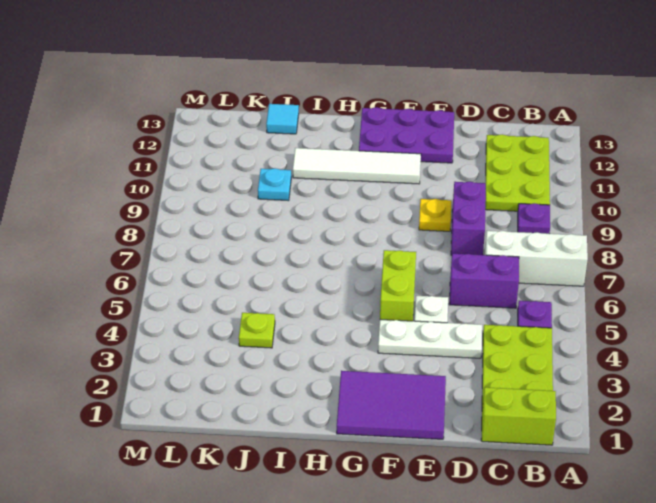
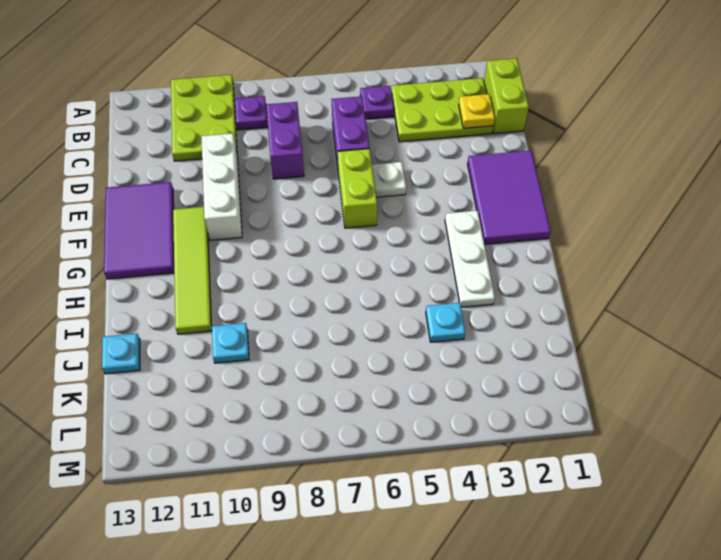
white 1x3 brick [485,231,588,286] -> white 1x3 brick moved to [201,133,242,240]
lime 2x3 plate [485,134,550,211] -> lime 2x3 plate turned to [171,75,237,161]
white 1x3 plate [378,320,482,358] -> white 1x3 plate moved to [445,211,495,307]
purple 1x2 brick [451,182,486,255] -> purple 1x2 brick turned to [266,102,304,179]
yellow 1x1 plate [419,199,451,231] -> yellow 1x1 plate moved to [459,94,495,128]
purple 2x3 plate [359,107,454,163] -> purple 2x3 tile [104,182,174,279]
lime 1x2 brick [380,250,416,321] -> lime 1x2 brick turned to [338,149,377,228]
white 1x4 tile [293,148,421,184] -> lime 1x4 tile [173,207,212,334]
lime 1x1 plate [239,313,275,348] -> cyan 1x1 plate [426,303,465,342]
cyan 1x1 tile [266,104,299,134] -> cyan 1x1 plate [102,333,140,374]

